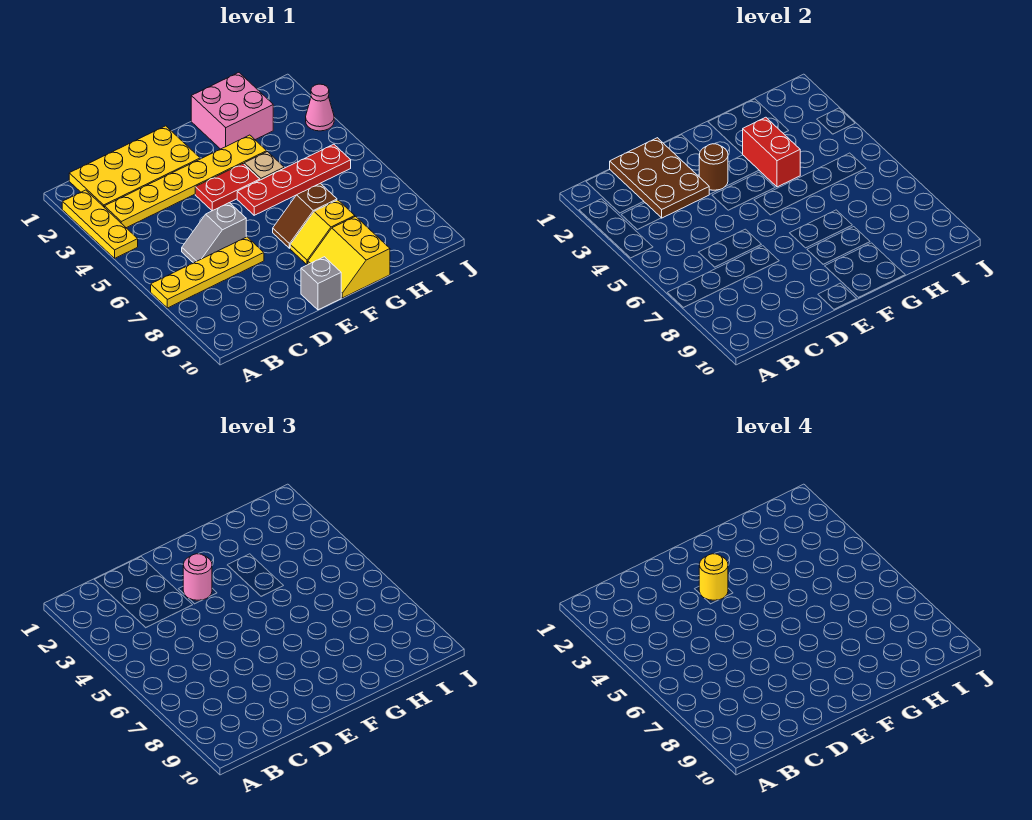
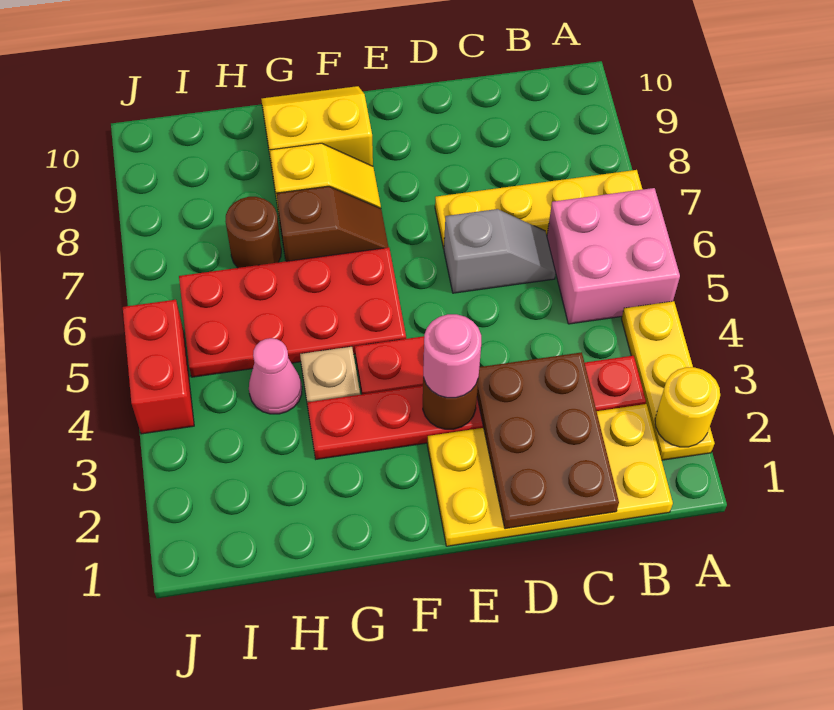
yellow 1x6 plate [105,135,267,228] -> red 1x6 plate [307,356,646,459]
yellow 1x1 round brick [699,554,728,600] -> yellow 1x1 round brick moved to [655,367,720,447]
grey 1x1 brick [301,257,341,310] -> none
red 1x4 plate [237,144,351,215] -> red 2x4 plate [179,247,406,377]
yellow 2x2 slope [308,216,390,298] -> yellow 2x2 slope turned to [261,86,373,174]
pink 2x2 brick [191,73,273,149] -> pink 2x2 brick moved to [547,188,680,324]
red 1x2 brick [743,117,800,187] -> red 1x2 brick moved to [123,300,194,434]
none -> brown 1x1 round brick [225,197,281,268]
pink 1x1 cone [306,84,334,131] -> pink 1x1 cone moved to [249,338,302,414]

